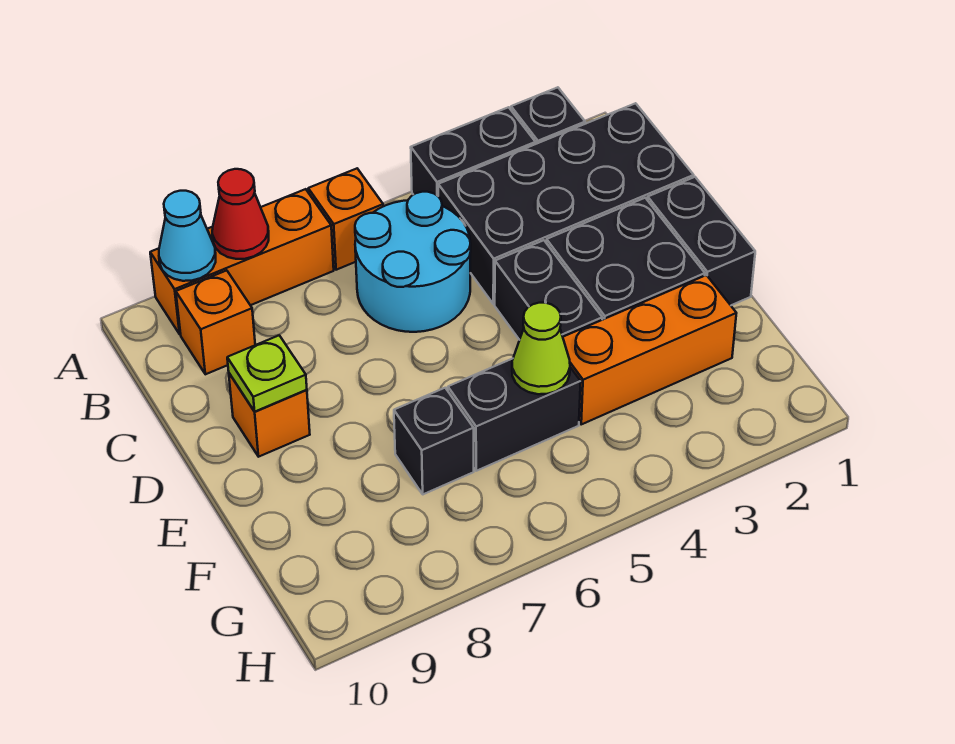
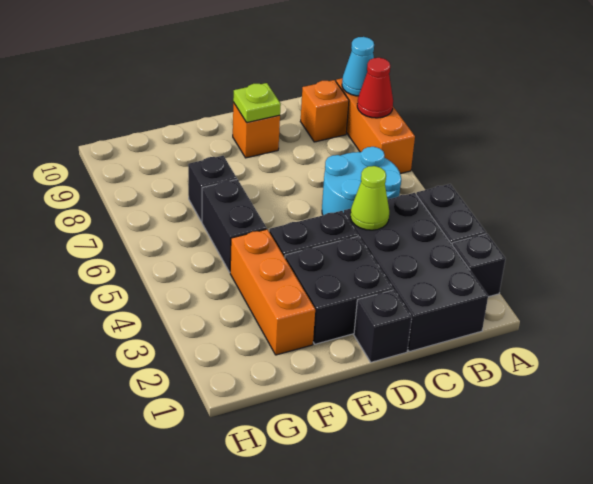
orange 1x1 brick [308,169,383,270] -> none
black 1x2 brick [648,177,755,305] -> black 1x1 brick [354,290,412,362]
lime 1x1 cone [512,303,570,394] -> lime 1x1 cone moved to [350,166,389,230]

